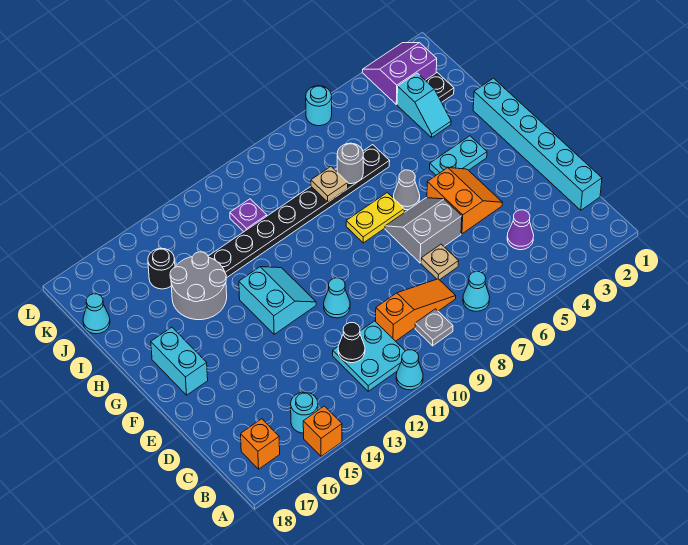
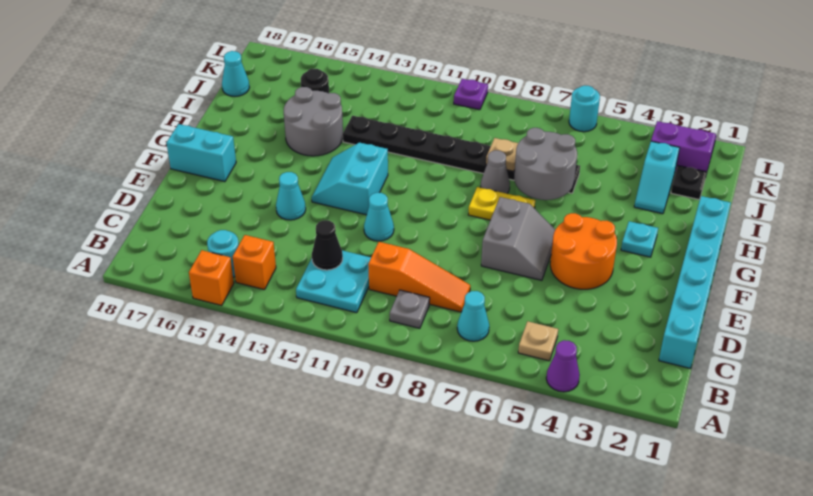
cyan 1x1 cone [396,350,423,390] -> cyan 1x1 cone moved to [276,172,306,220]
orange 1x1 brick [241,419,280,469] -> orange 1x1 brick moved to [233,235,276,290]
purple 1x1 cone [507,210,534,250] -> purple 1x1 cone moved to [546,340,580,392]
tan 1x1 plate [421,244,459,280] -> tan 1x1 plate moved to [518,321,558,361]
orange 2x2 slope [427,168,503,234] -> orange 2x2 round brick [550,213,617,289]
grey 2x2 slope [385,198,462,263] -> grey 2x2 slope turned to [481,197,555,280]
cyan 2x2 slope [239,267,316,334] -> cyan 2x2 slope turned to [312,143,388,215]
cyan 1x2 brick [151,327,208,395] -> cyan 1x2 brick turned to [167,124,236,182]
cyan 1x2 plate [430,136,487,175] -> cyan 1x1 plate [621,221,658,257]
grey 1x1 cone [394,170,420,210] -> grey 1x1 cone moved to [481,150,510,193]
grey 1x1 round brick [337,143,363,184] -> grey 2x2 round brick [514,128,577,200]
purple 1x1 plate [230,199,267,232] -> purple 1x1 plate moved to [454,79,488,110]

